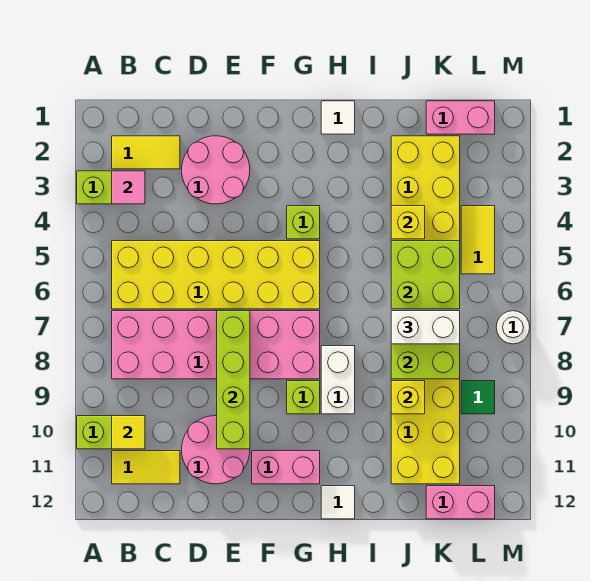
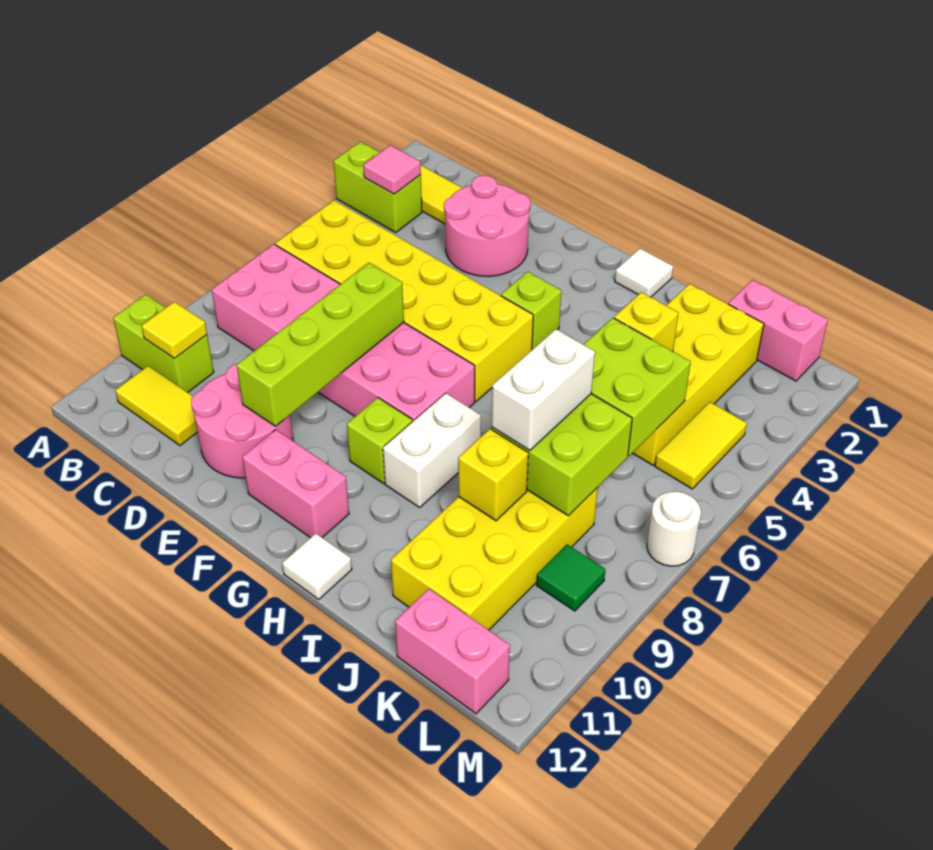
white 1x2 brick [391,311,460,344] -> white 1x2 brick turned to [492,329,595,450]

